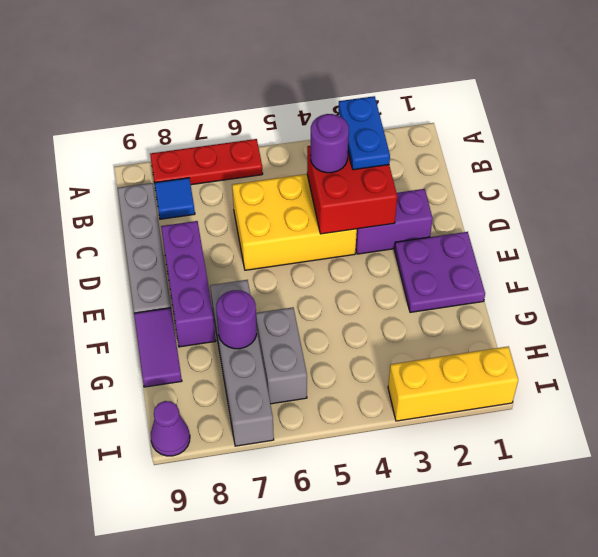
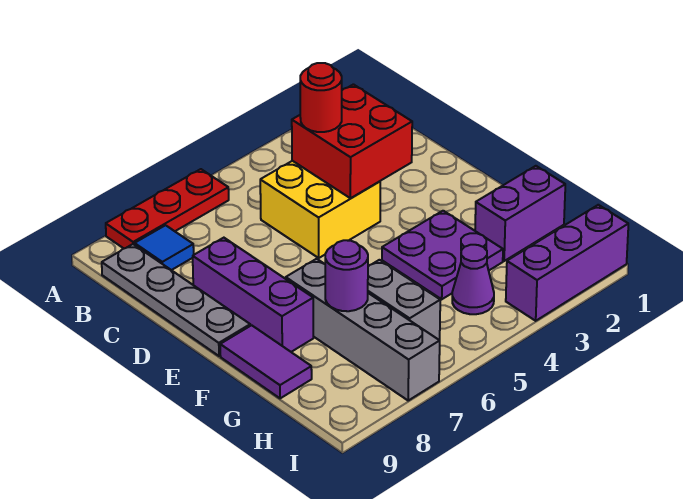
blue 1x2 plate [338,96,390,170] -> none
yellow 2x3 brick [232,174,357,270] -> yellow 2x2 brick [260,161,380,258]
purple 1x1 round brick [311,114,349,173] -> red 1x1 round brick [300,63,342,132]
purple 1x2 brick [356,189,433,254] -> purple 1x2 brick moved to [475,166,565,261]
purple 2x2 plate [395,232,485,312] -> purple 2x2 plate moved to [382,211,503,299]
yellow 1x3 brick [388,346,518,421] -> purple 1x3 brick [506,205,628,321]
purple 1x1 cone [151,401,190,456] -> purple 1x1 cone moved to [452,245,494,314]

